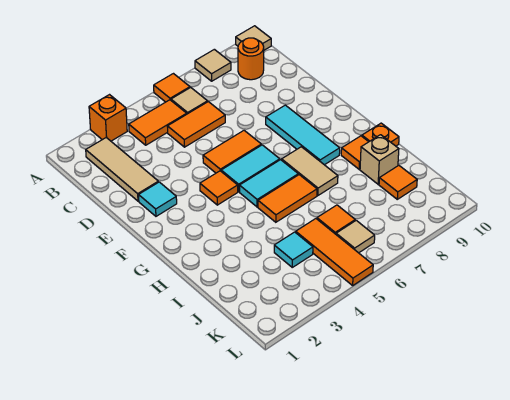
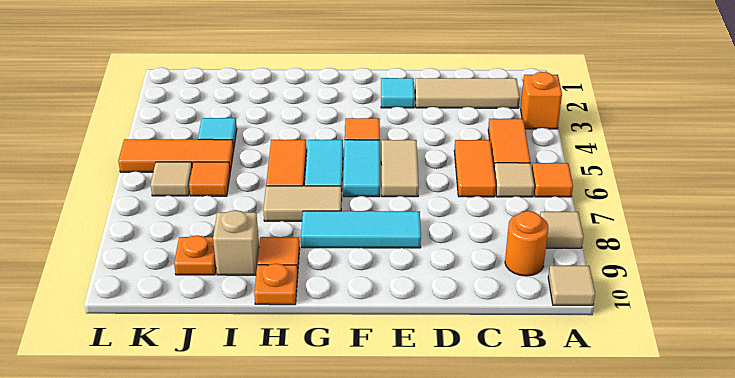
orange 1x2 tile [203,131,261,173] -> tan 1x2 tile [381,140,419,197]
orange 1x1 tile [379,165,417,199] -> orange 1x1 plate [174,235,216,275]

